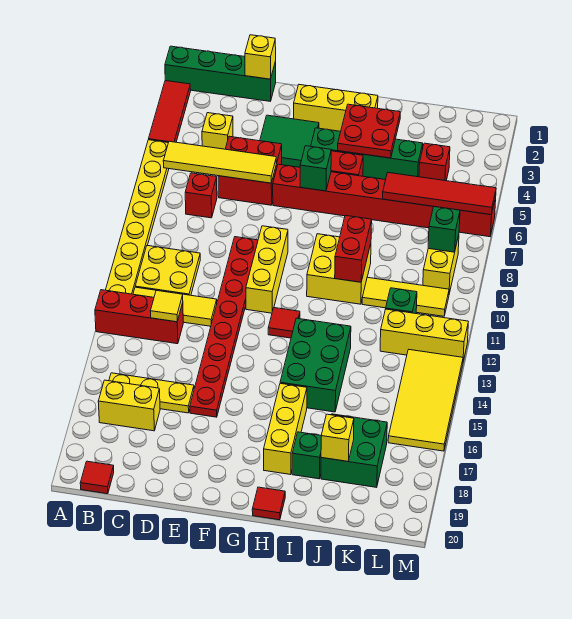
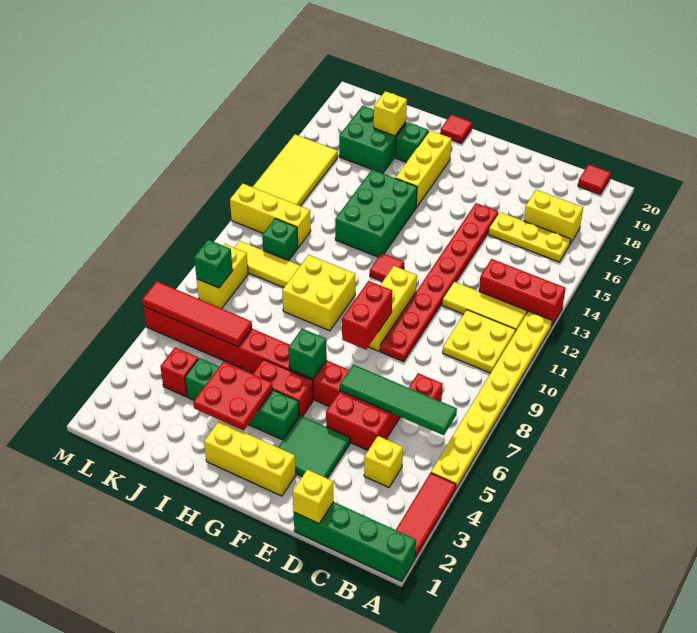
yellow 1x4 tile [163,141,276,183] -> green 1x4 tile [340,365,457,435]
yellow 1x1 tile [150,290,183,322] -> none
red 1x2 brick [335,215,372,282] -> red 1x2 brick moved to [342,281,392,350]

